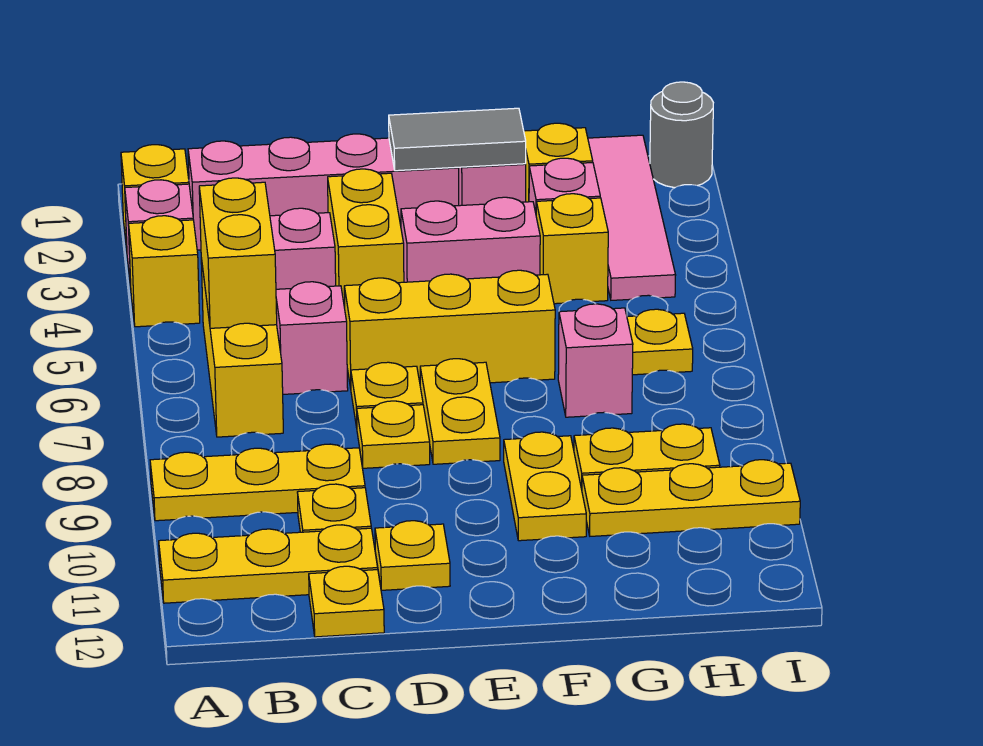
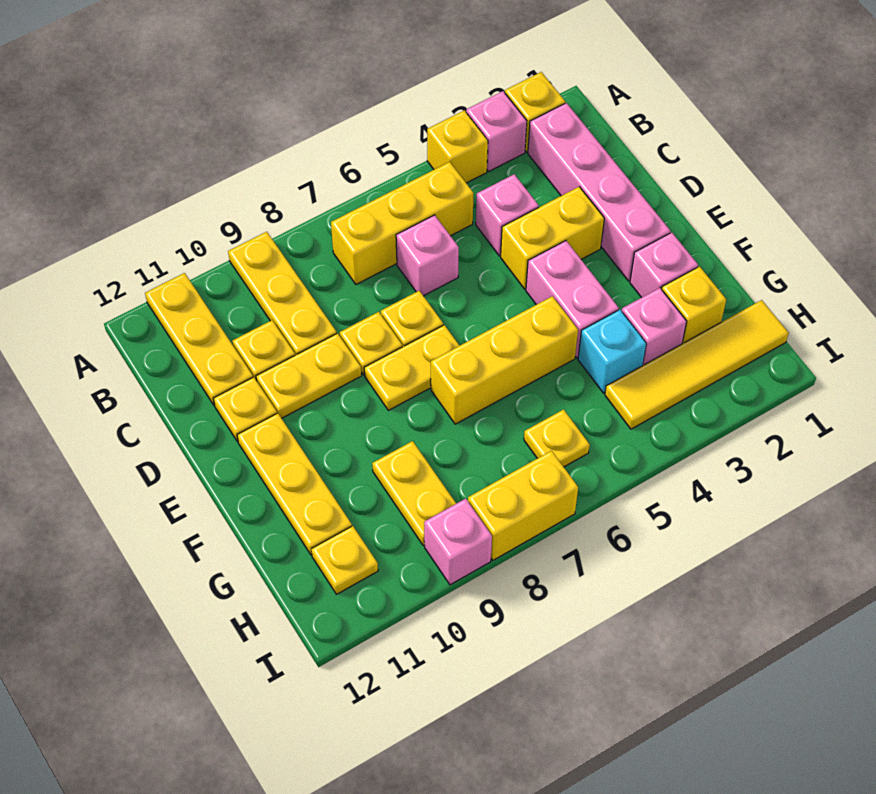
yellow 1x2 brick [199,178,277,328] -> yellow 1x2 brick moved to [467,451,578,560]
yellow 1x1 plate [309,566,384,637] -> yellow 1x1 plate moved to [311,526,378,594]
yellow 1x3 brick [344,270,555,388] -> yellow 1x3 brick turned to [431,296,578,424]
grey 1x2 tile [389,108,526,171] -> none
yellow 1x2 plate [504,432,586,541] -> yellow 1x2 plate moved to [256,333,362,418]
yellow 1x1 brick [536,194,608,304] -> cyan 1x1 brick [578,310,646,393]
pink 1x1 brick [558,304,633,417] -> pink 1x1 brick moved to [424,499,492,585]
yellow 1x3 plate [582,460,800,536] -> yellow 1x3 plate moved to [237,413,352,555]
pink 1x4 tile [588,135,676,300] -> yellow 1x4 tile [605,300,789,429]
grey 1x1 round brick [650,82,713,188] -> none

